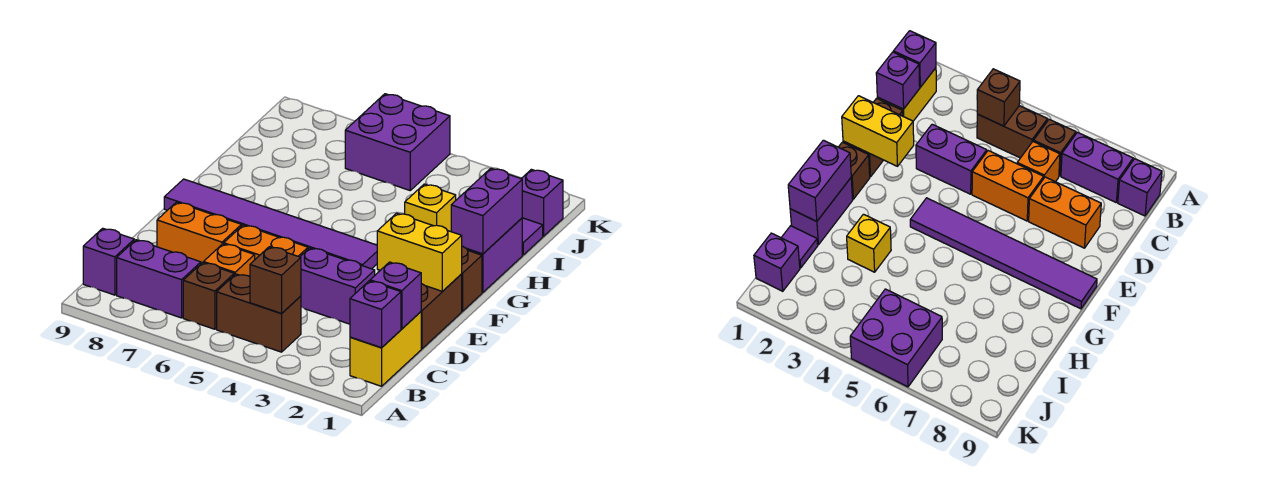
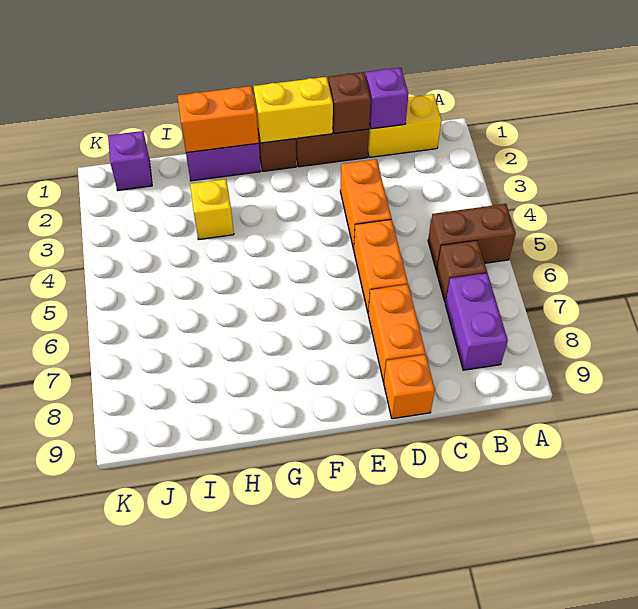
purple 1x1 brick [350,281,401,348] -> none
brown 1x2 brick [217,274,301,352] -> brown 1x2 brick turned to [428,204,516,270]
brown 1x1 brick [250,247,301,314] -> brown 1x1 brick moved to [329,72,371,133]
purple 1x1 brick [83,228,134,295] -> none
orange 1x1 brick [203,244,255,277] -> orange 1x1 brick moved to [384,355,435,419]
purple 1x2 brick [300,248,375,324] -> orange 1x2 brick [340,159,391,249]
yellow 1x2 brick [377,213,462,291] -> yellow 1x2 brick turned to [254,77,333,143]
purple 1x6 tile [164,179,377,269] -> none
purple 1x2 brick [451,168,522,254] -> orange 1x2 brick [178,86,259,153]
purple 1x1 tile [522,218,543,255] -> none
purple 2x2 brick [345,94,450,190] -> none

